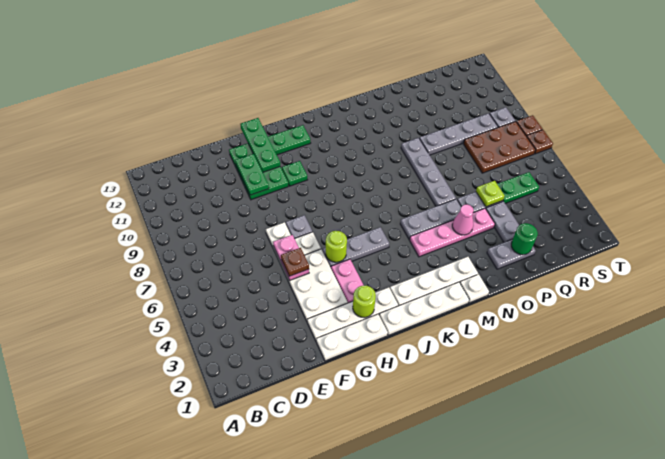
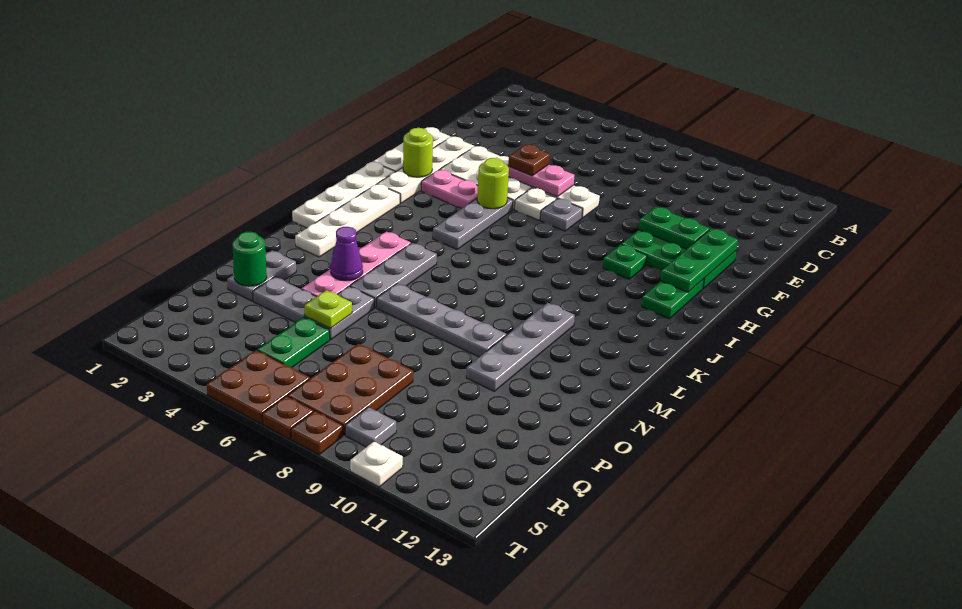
green 1x3 plate [241,118,280,172] -> green 1x3 plate turned to [661,229,738,292]
white 1x1 plate [460,274,489,303] -> white 1x1 plate moved to [350,442,403,487]
pink 1x1 cone [452,205,474,235] -> purple 1x1 cone [330,227,363,281]
grey 1x4 plate [419,113,498,155] -> grey 1x4 plate moved to [466,303,575,391]
none -> brown 2x2 plate [207,350,310,424]

